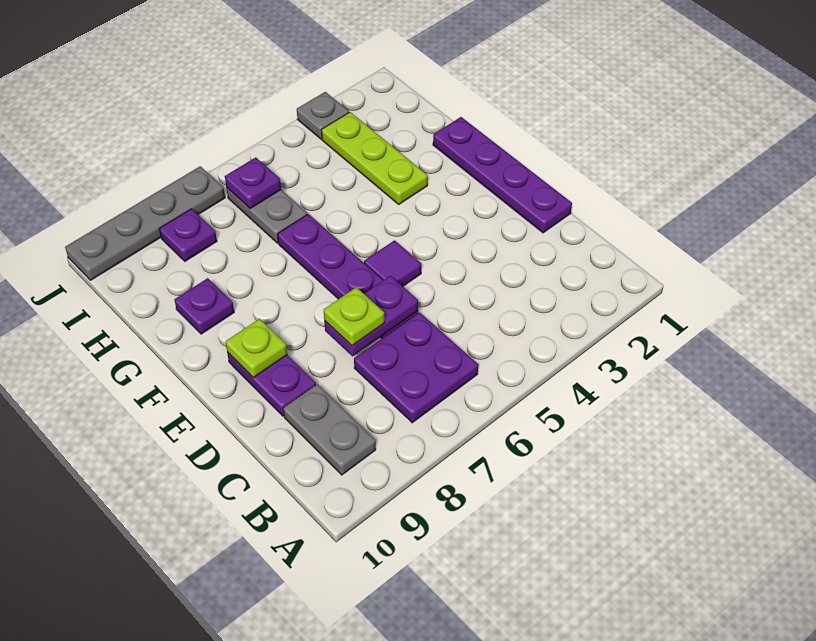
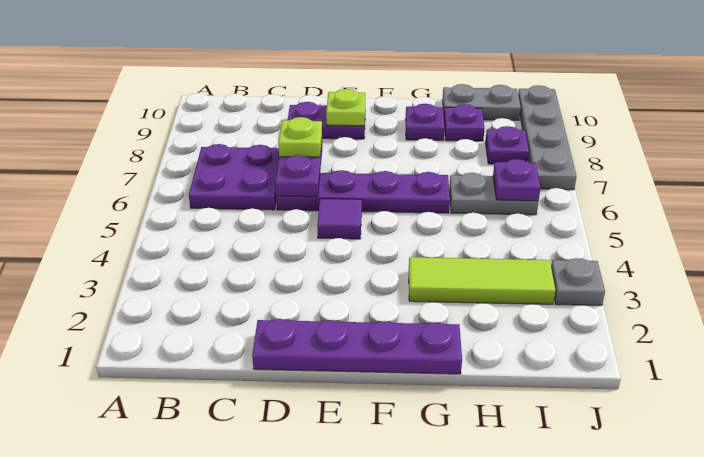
grey 1x2 plate [283,384,376,475] -> grey 1x2 plate moved to [442,84,521,120]
lime 1x3 plate [321,112,428,204] -> lime 1x3 tile [409,257,555,304]
none -> purple 1x1 plate [444,104,485,141]

